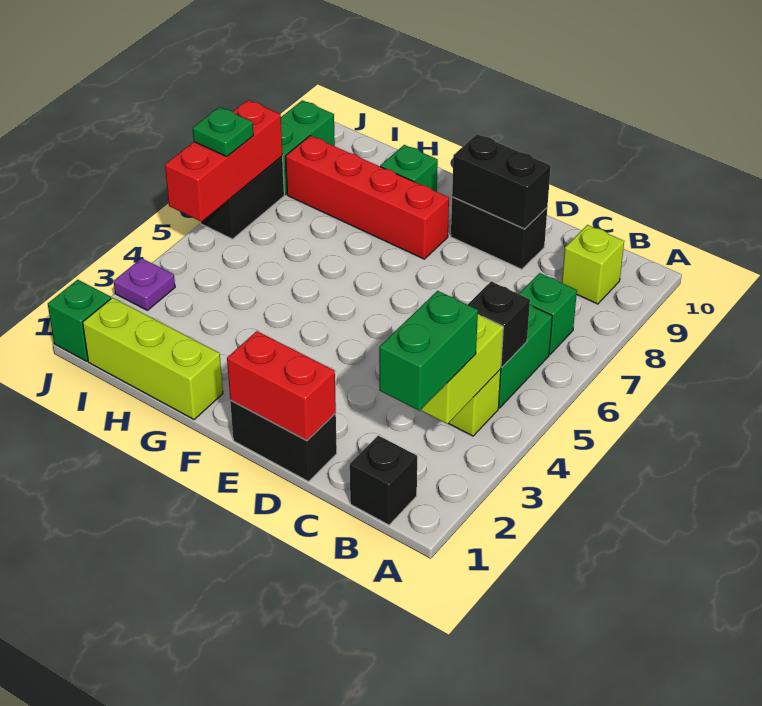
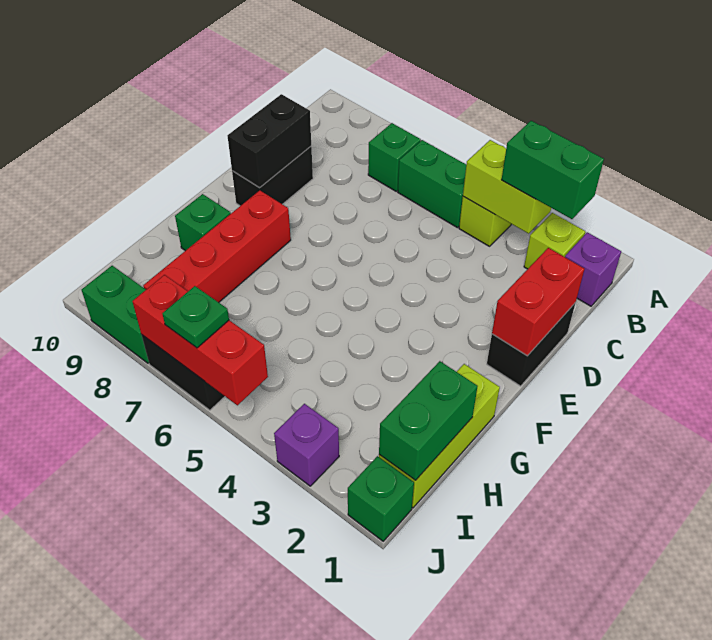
black 1x1 brick [350,435,417,525] -> purple 1x1 brick [565,232,621,306]
black 1x1 brick [468,281,530,367] -> none
lime 1x1 brick [562,225,624,304] -> lime 1x1 brick moved to [524,213,585,269]
none -> green 1x2 brick [379,361,478,480]
purple 1x1 plate [114,258,175,310] -> purple 1x1 brick [274,404,339,486]

